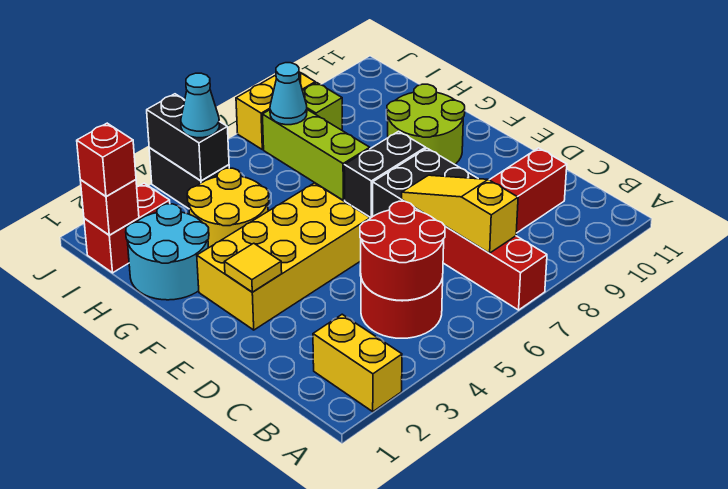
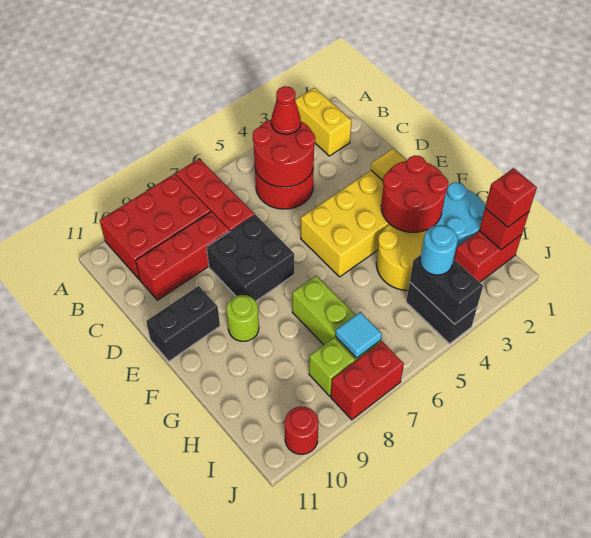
none -> red 2x3 brick [100,174,211,280]
none -> red 1x1 cone [271,86,301,134]
yellow 1x3 slope [402,175,518,253] -> none
none -> red 2x2 round brick [381,155,448,232]
black 1x2 brick [344,131,426,218] -> black 1x2 brick moved to [146,286,220,361]
lime 2x2 round brick [387,84,465,164] -> lime 1x1 round brick [226,295,259,341]
cyan 1x1 cone [181,73,219,138] -> cyan 1x1 round brick [420,225,458,275]
cyan 1x1 cone [270,63,307,125] -> cyan 1x1 tile [335,312,382,358]
yellow 1x2 brick [236,72,315,150] -> red 1x2 brick [331,342,404,420]
none -> red 1x1 round brick [285,406,319,454]

